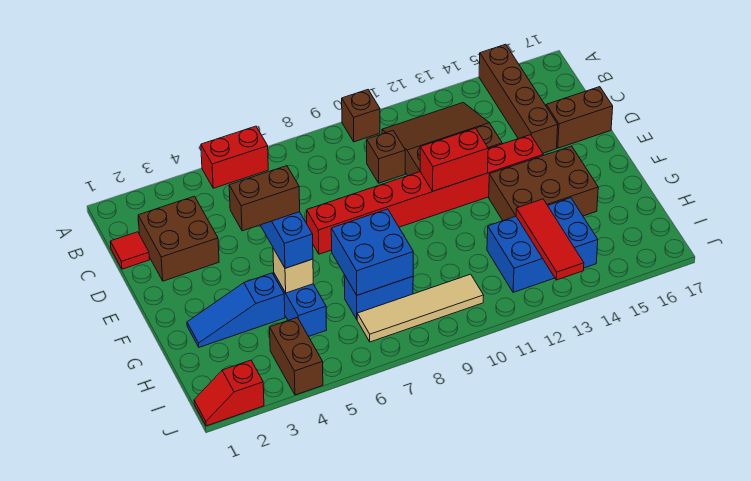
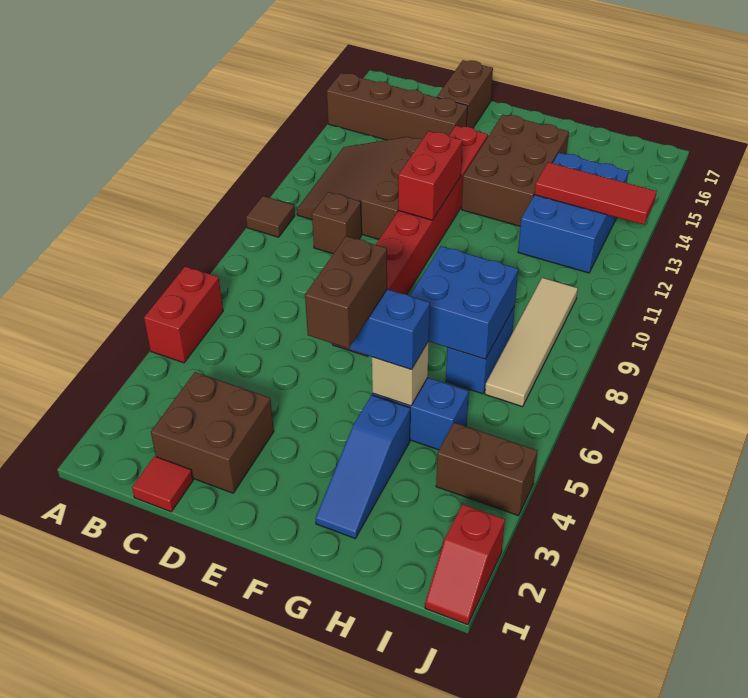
brown 1x1 brick [342,90,380,142] -> brown 1x1 tile [246,196,295,237]

